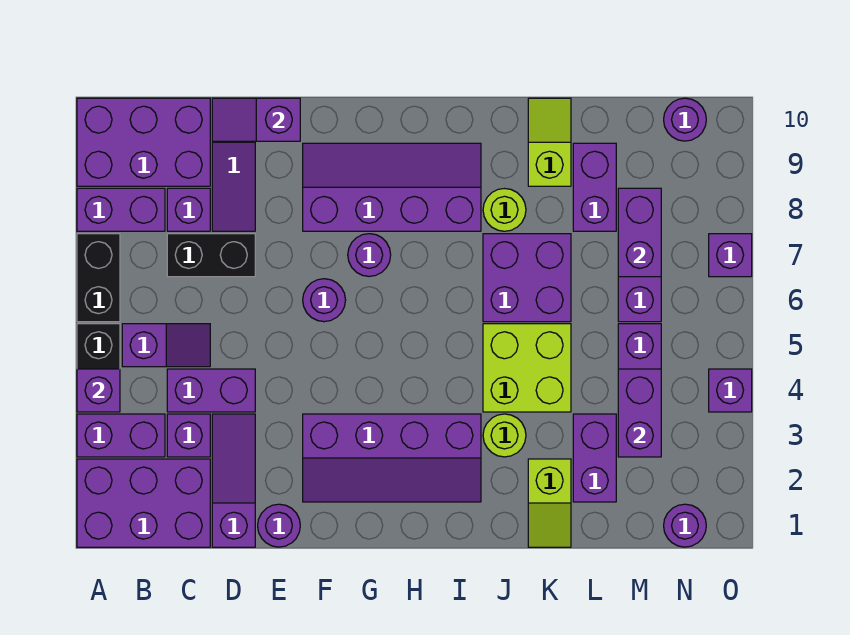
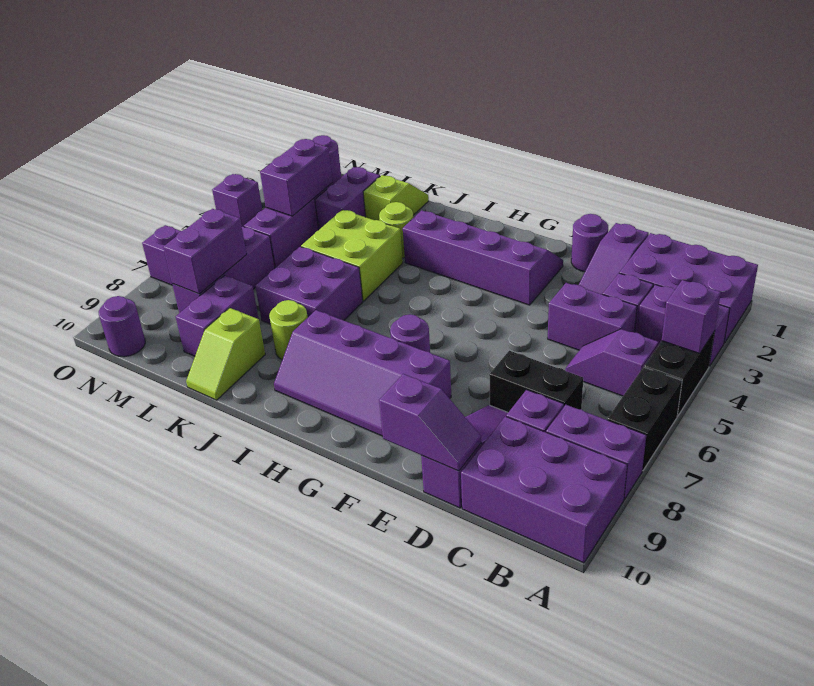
purple 1x1 round brick [303,279,346,322] -> none

